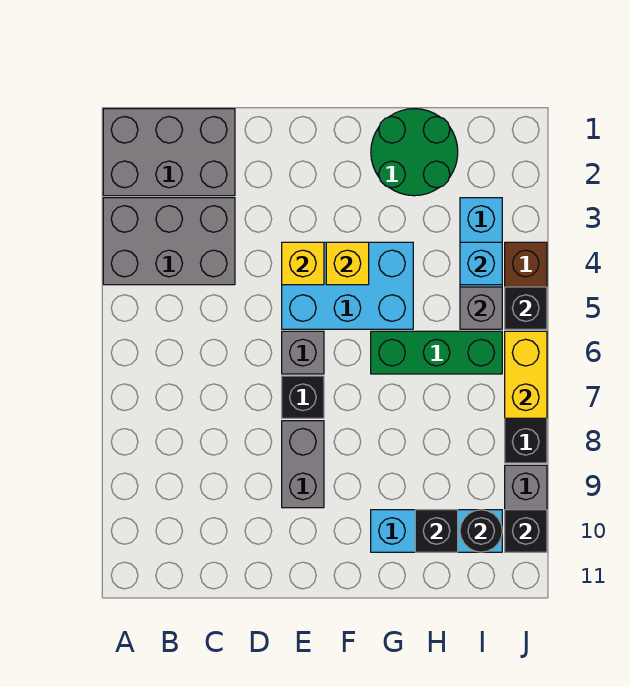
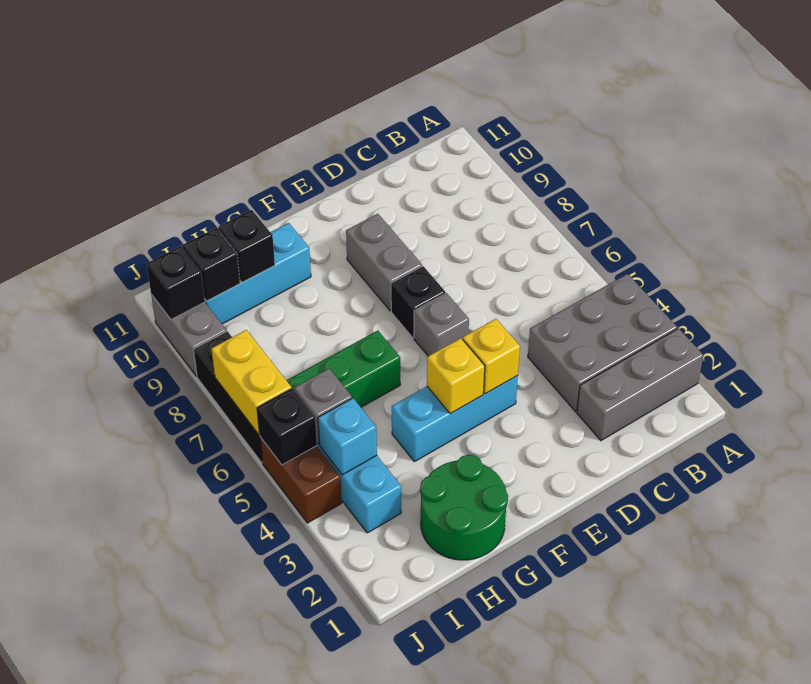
grey 2x3 brick [103,109,235,196] -> grey 1x3 brick [577,329,704,441]
cyan 2x3 brick [282,242,413,329] -> cyan 1x3 brick [392,376,518,462]
black 1x1 round brick [460,510,502,552] -> black 1x1 brick [182,228,240,301]

